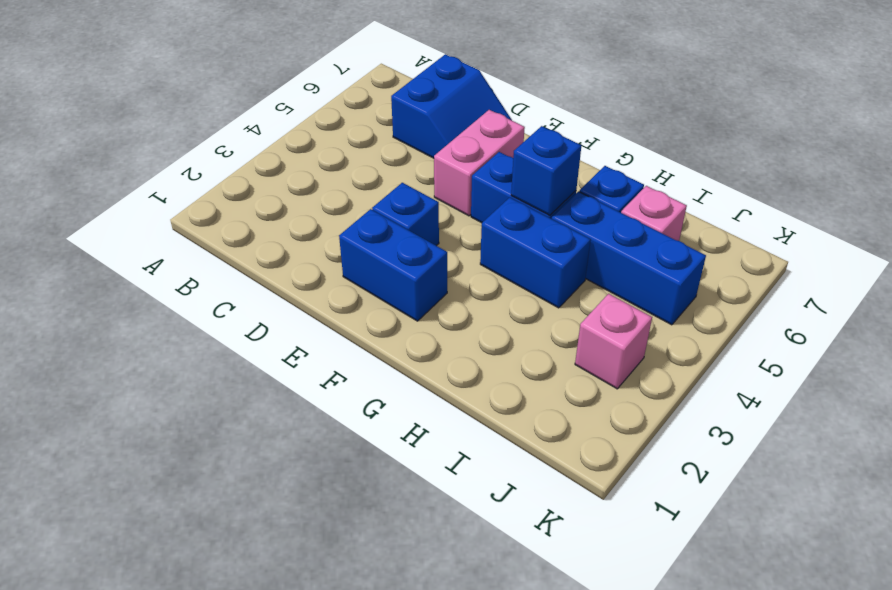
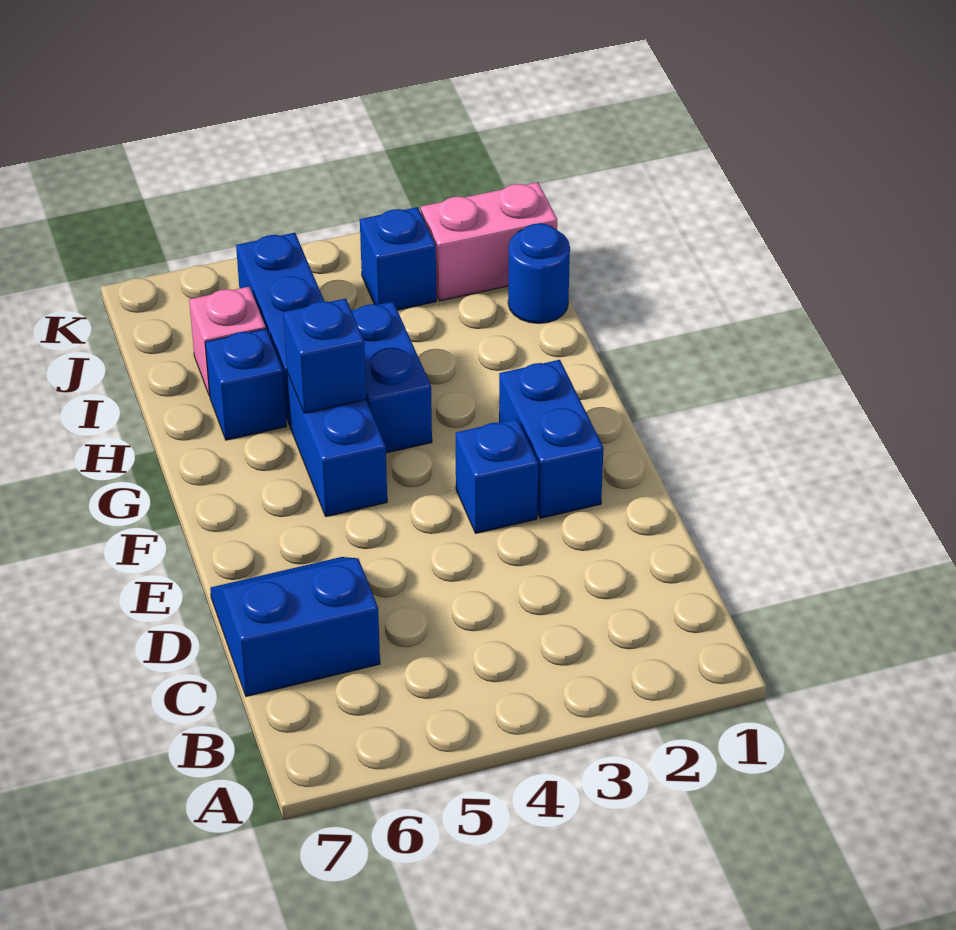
pink 1x2 brick [434,110,525,216] -> pink 1x2 brick moved to [421,182,557,301]
none -> blue 1x1 round brick [508,223,570,323]
pink 1x1 brick [575,294,652,389] -> blue 1x1 brick [360,207,436,310]

